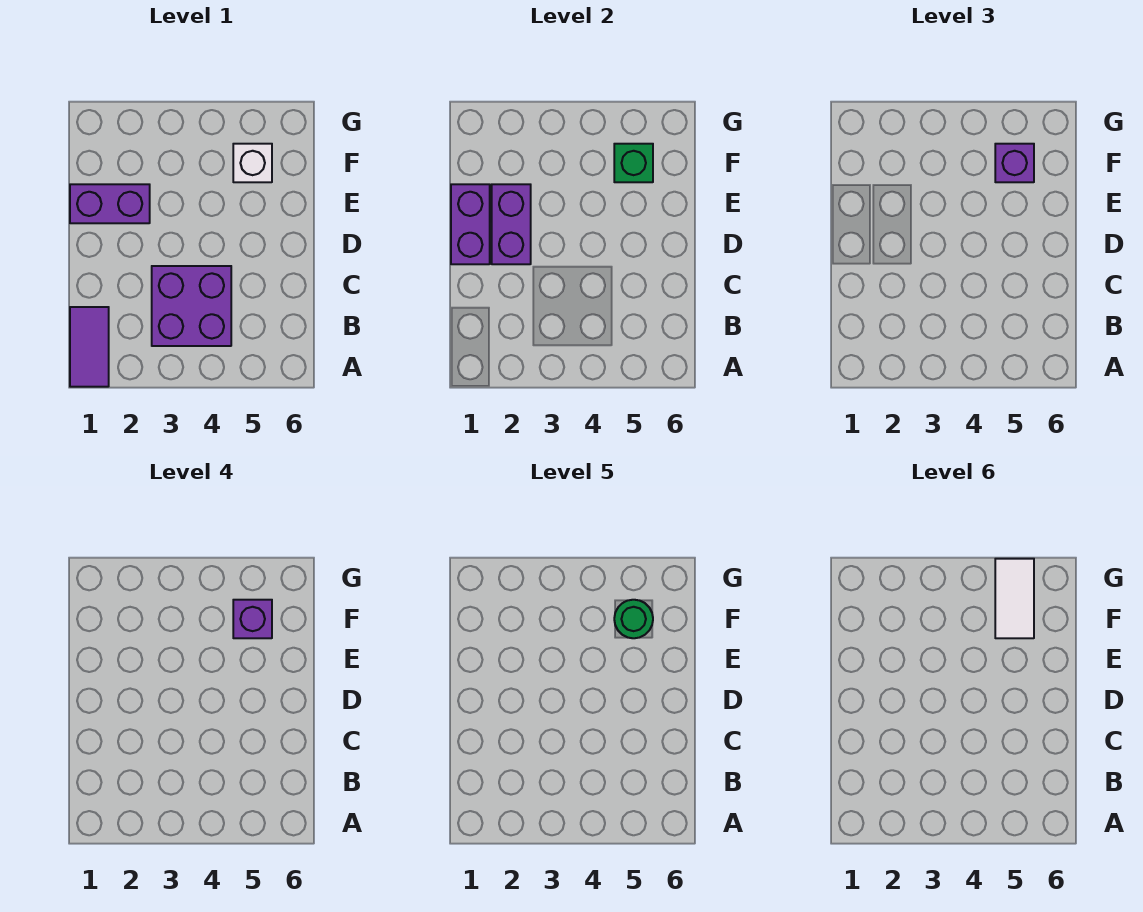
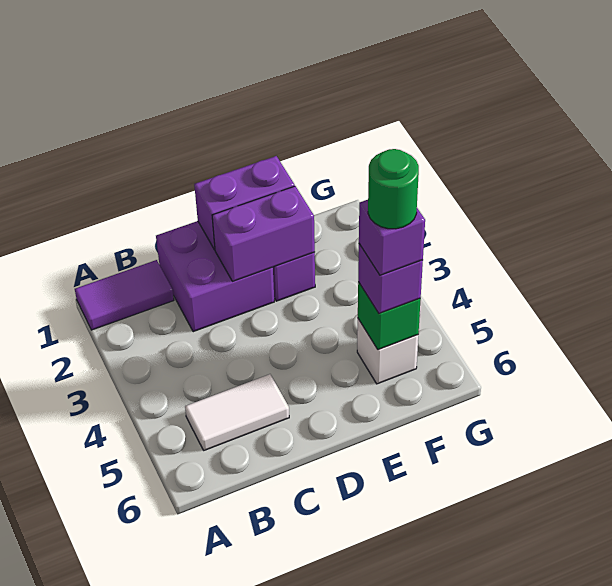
purple 2x2 brick [152,266,231,346] -> purple 2x2 brick moved to [156,221,274,332]
white 1x2 tile [995,559,1034,638] -> white 1x2 tile moved to [185,374,289,450]

